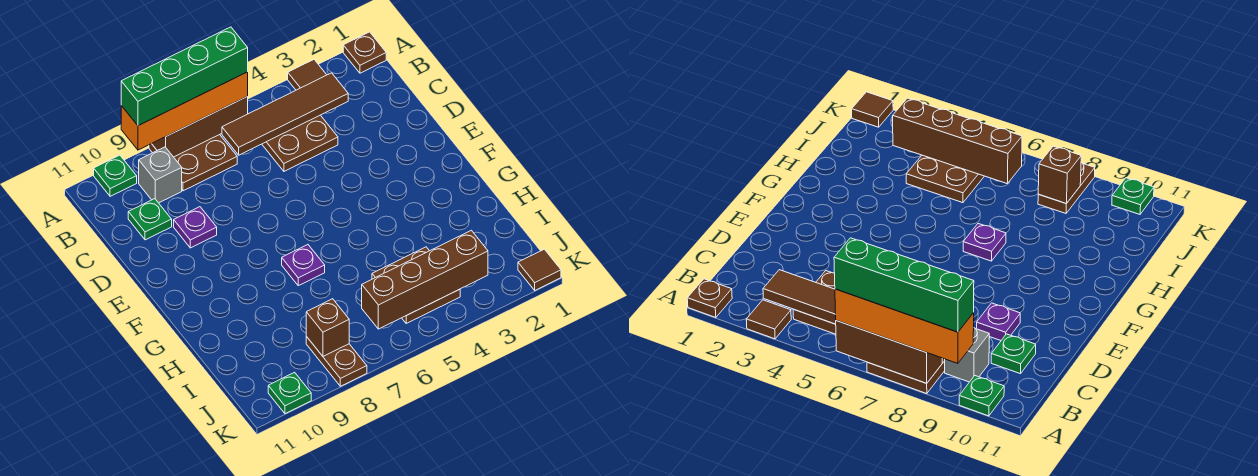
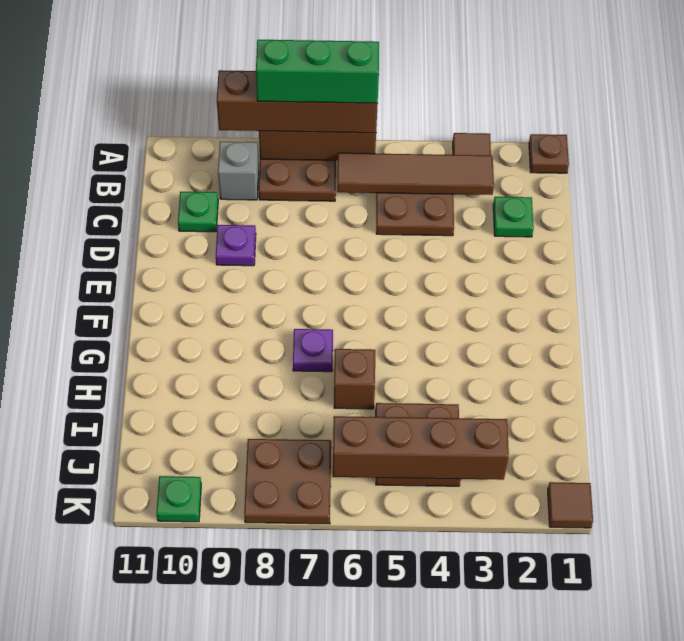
orange 1x4 brick [121,72,248,150] -> brown 1x4 brick [217,70,378,133]
green 1x4 brick [121,27,248,126] -> green 1x3 brick [256,40,379,103]
green 1x1 plate [94,155,137,196] -> green 1x1 plate moved to [493,197,534,237]
brown 1x2 plate [306,337,367,386] -> brown 2x2 plate [244,439,331,524]
brown 1x1 brick [306,299,349,356] -> brown 1x1 brick moved to [334,349,375,409]

